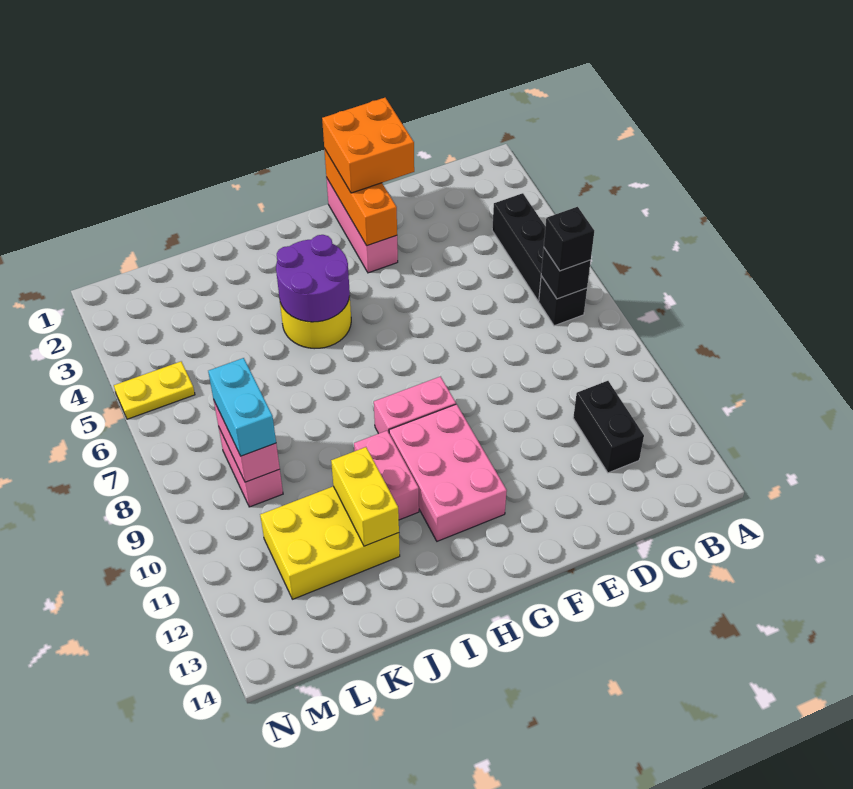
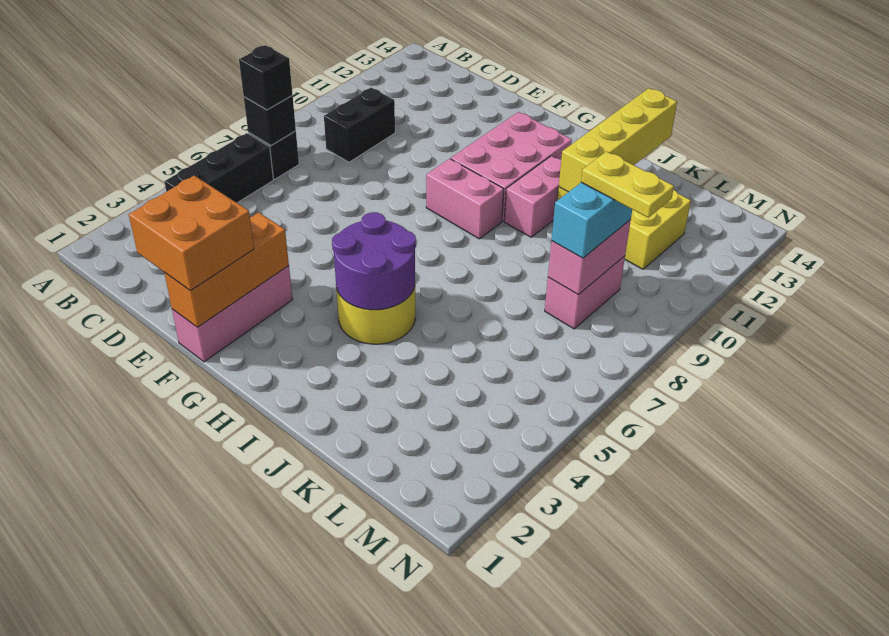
black 1x2 brick [573,381,644,473] -> black 1x2 brick moved to [324,88,395,162]
yellow 1x2 brick [331,447,399,546] -> yellow 1x4 brick [559,88,677,192]
yellow 1x2 plate [114,362,195,419] -> yellow 1x2 plate moved to [581,151,674,218]

